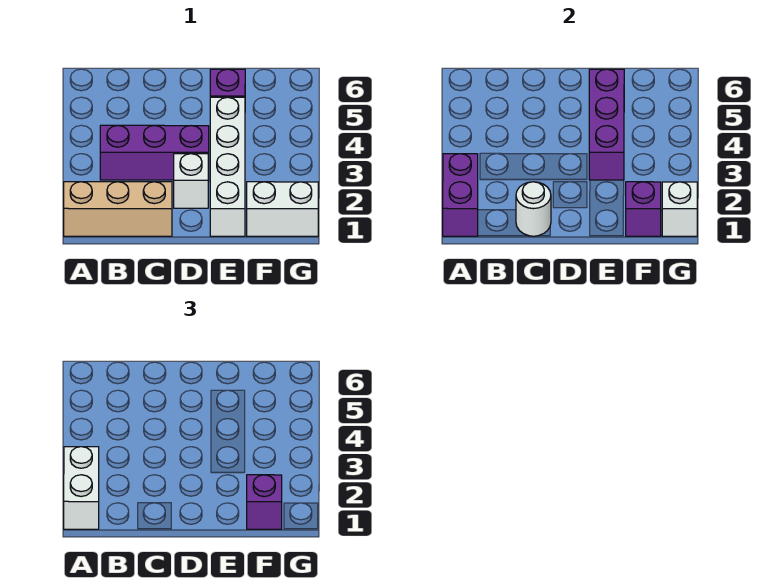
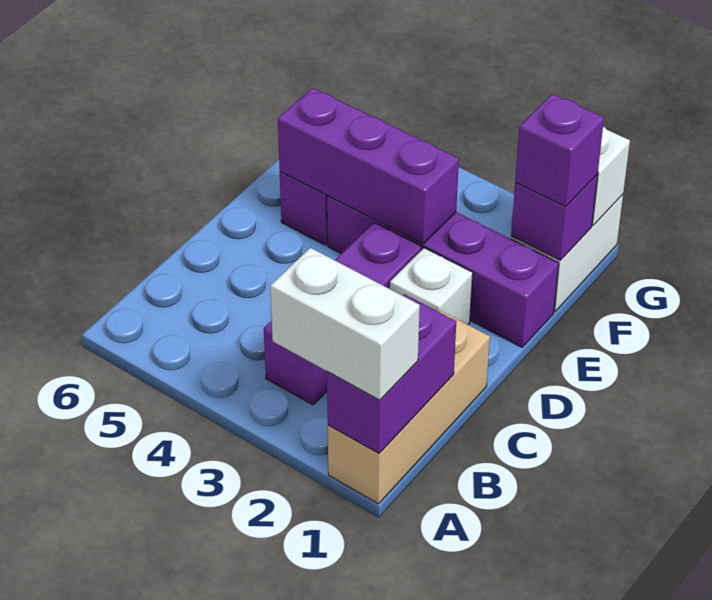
purple 1x2 brick [443,154,478,236] -> purple 1x2 brick turned to [327,294,456,453]
white 1x1 round brick [516,182,551,236] -> none
white 1x4 brick [210,97,245,236] -> purple 1x4 brick [327,196,559,347]

